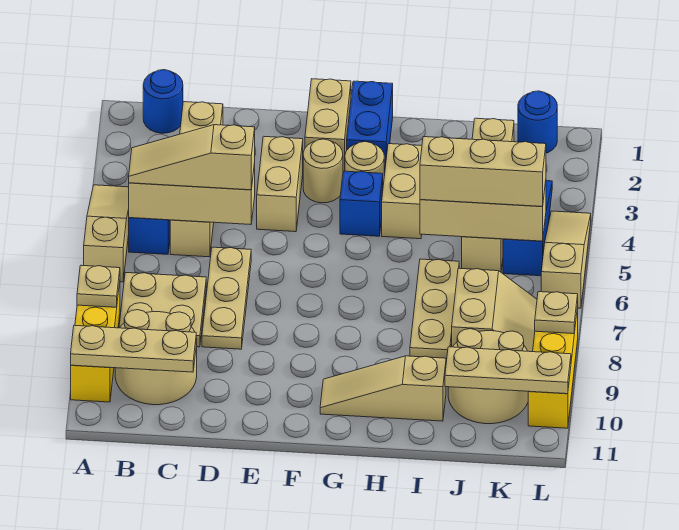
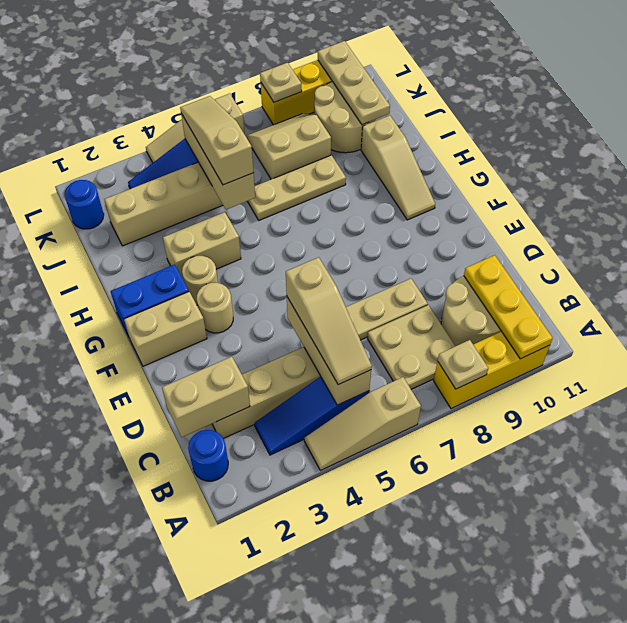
tan 1x3 plate [71,325,196,372] -> yellow 1x3 plate [464,255,553,359]
tan 1x2 brick [257,136,303,232] -> tan 1x2 brick moved to [162,357,250,437]
blue 1x1 brick [340,171,383,236] -> none
tan 1x3 brick [420,137,546,207] -> tan 1x3 slope [180,96,254,185]

